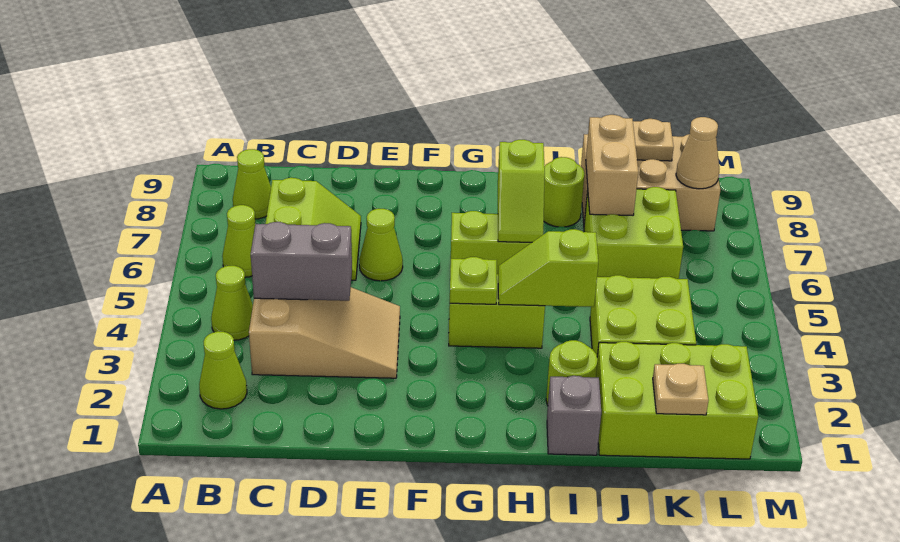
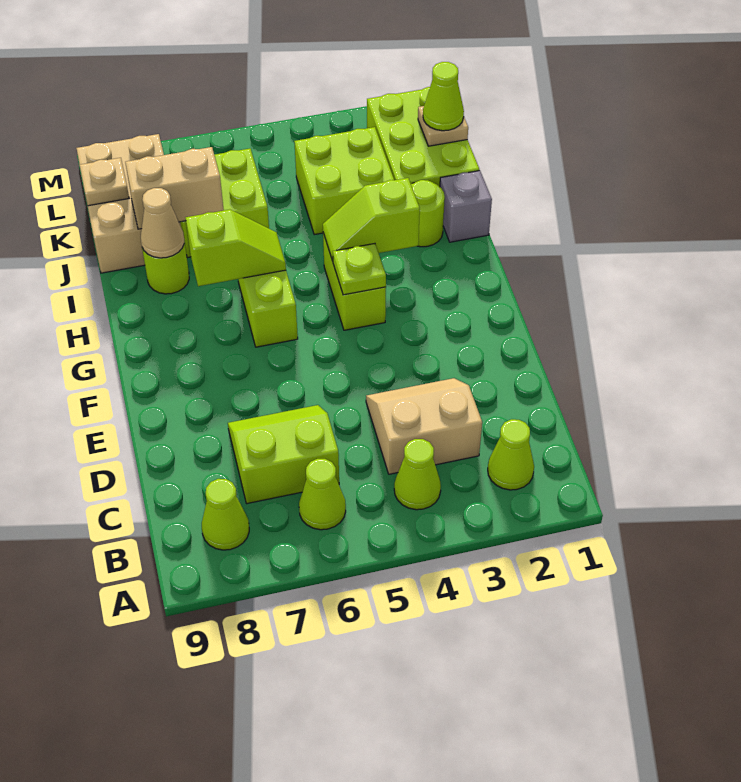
tan 2x3 slope [249,287,400,378] -> tan 2x2 slope [366,378,482,474]
grey 1x2 brick [251,222,352,301] -> none
lime 1x1 cone [359,209,403,281] -> lime 1x1 cone moved to [423,62,464,131]
lime 1x2 slope [498,229,598,307] -> lime 1x2 slope turned to [323,178,420,261]
tan 1x1 cone [676,117,719,189] -> tan 1x1 cone moved to [141,188,184,258]

